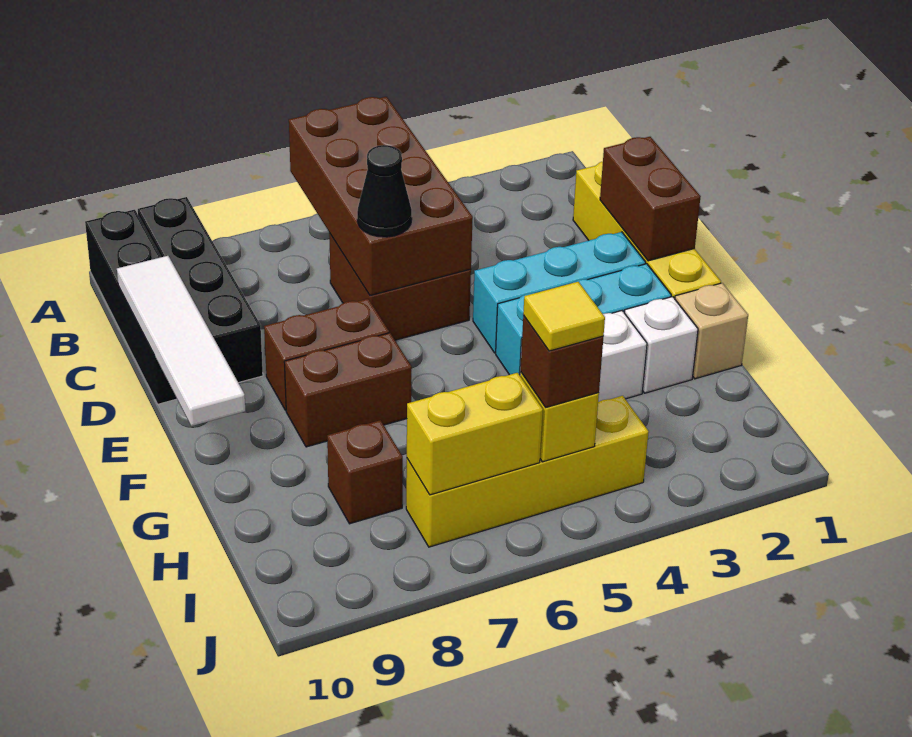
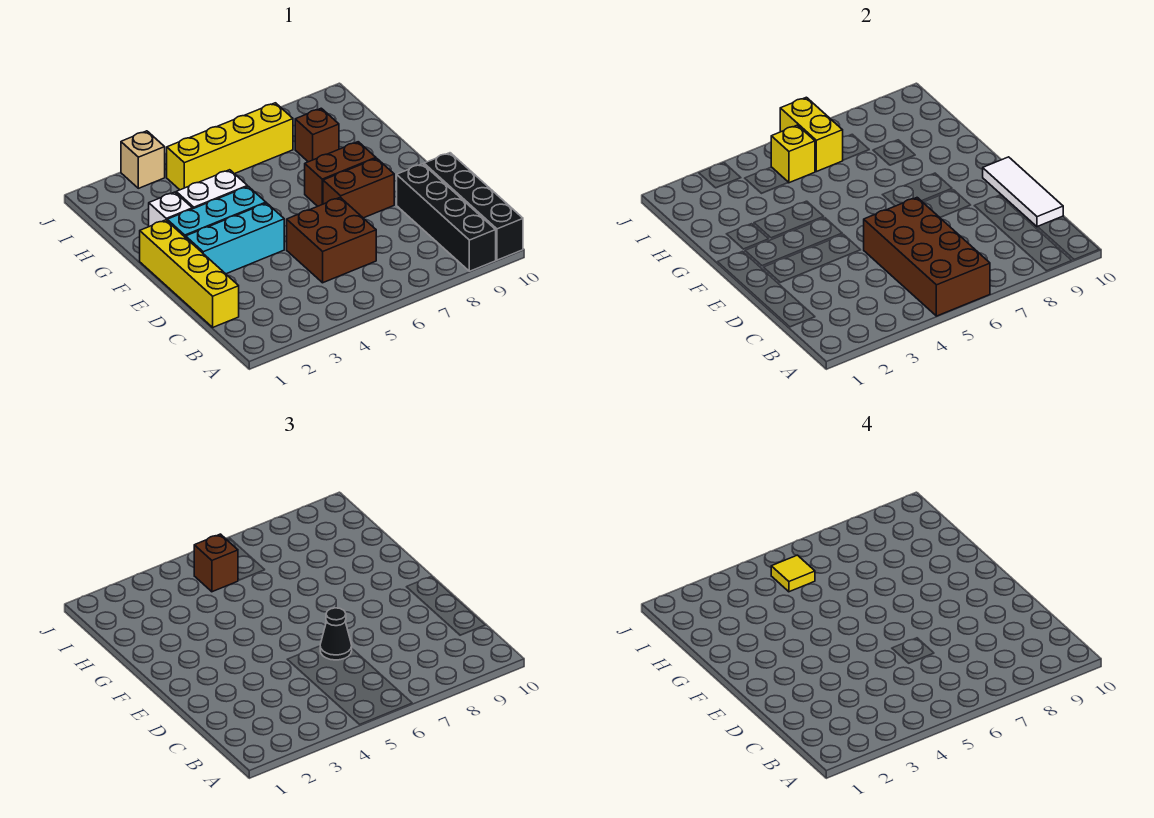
white 1x4 tile [117,256,245,426] -> white 1x3 tile [983,157,1063,227]
brown 1x2 brick [600,137,701,261] -> none
tan 1x1 brick [675,283,748,379] -> tan 1x1 brick moved to [121,131,165,188]
yellow 1x2 brick [407,373,543,495] -> yellow 1x2 brick turned to [780,97,843,172]

